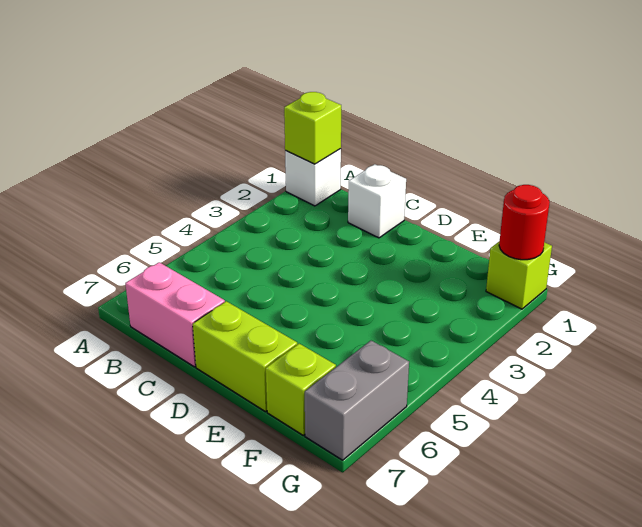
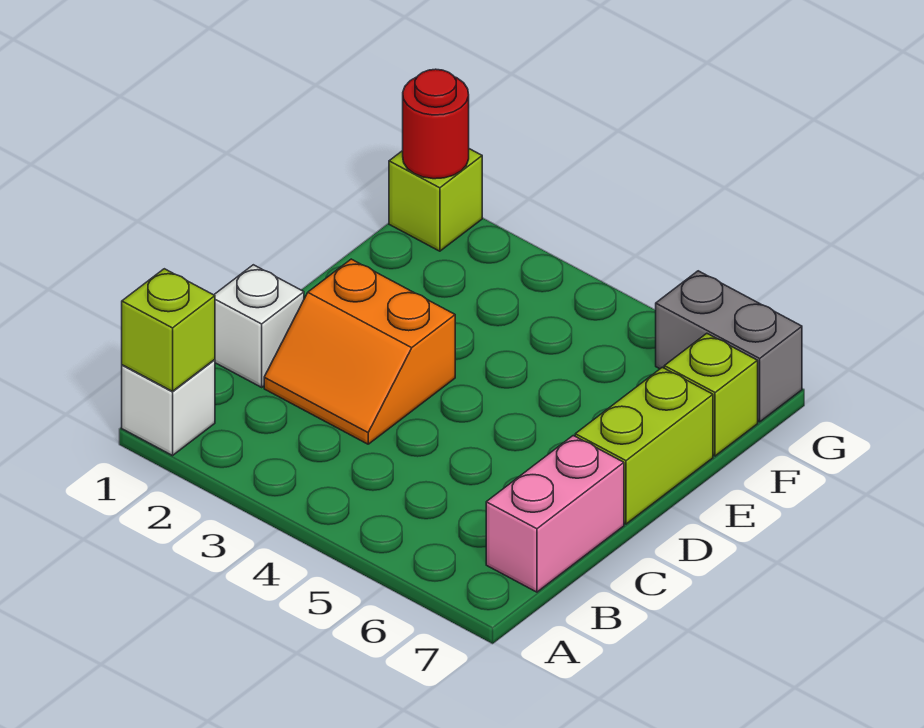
none -> orange 2x2 slope [264,259,455,444]

